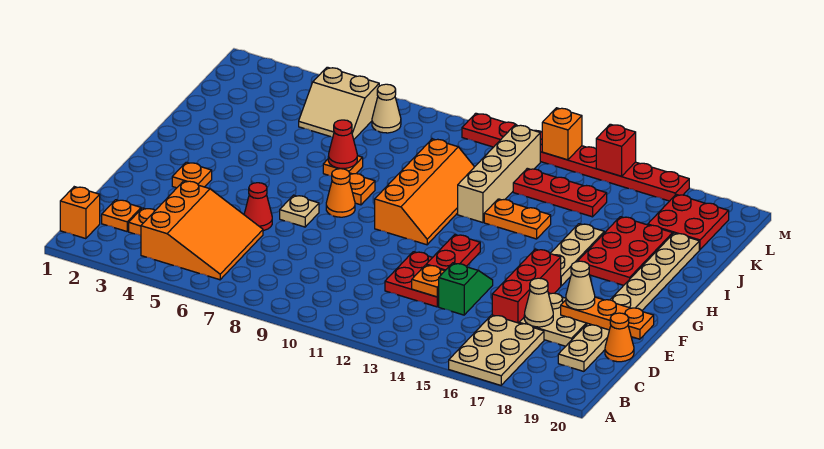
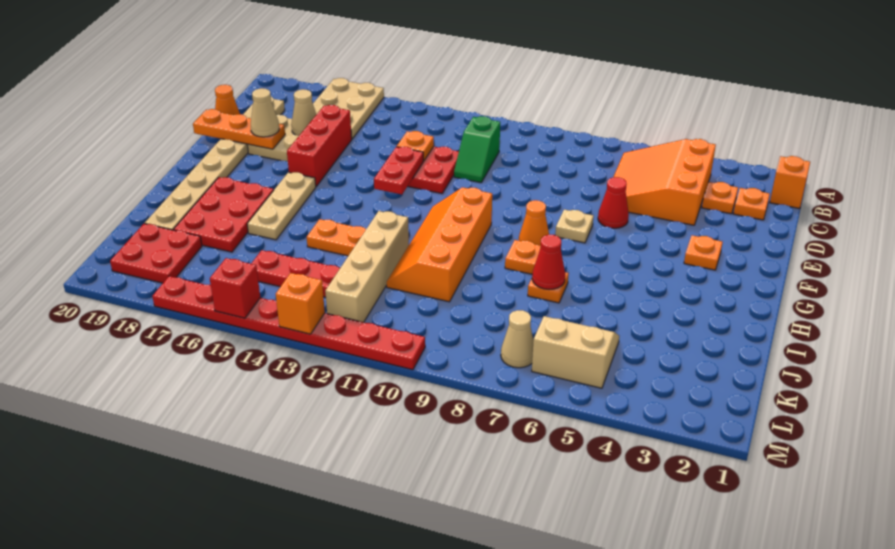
green 1x2 slope [439,263,493,315] -> green 1x2 slope moved to [454,116,500,183]

